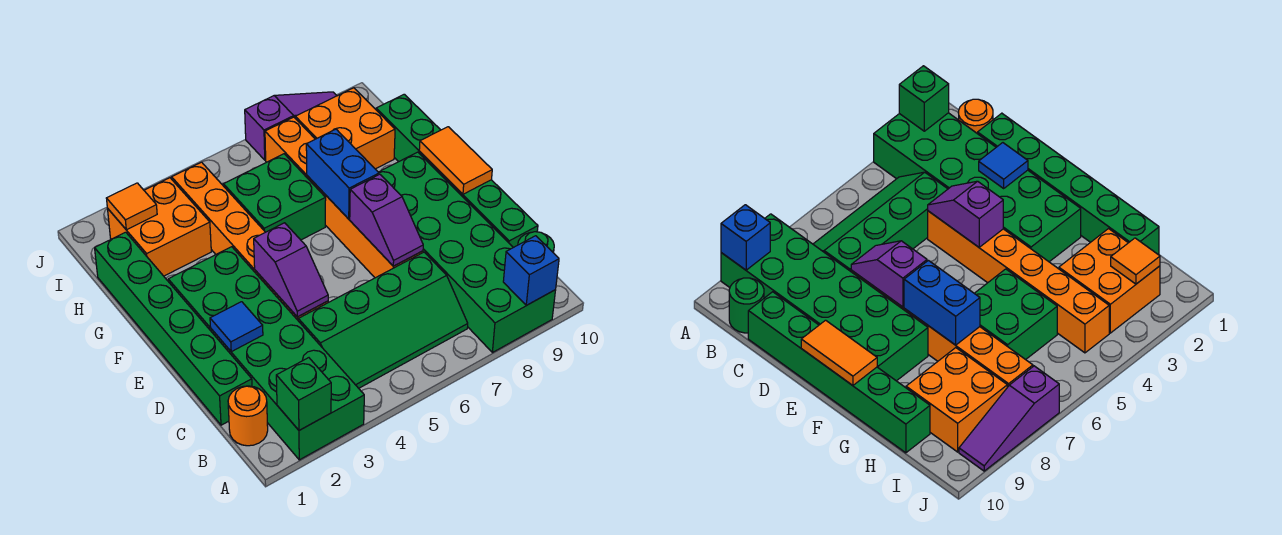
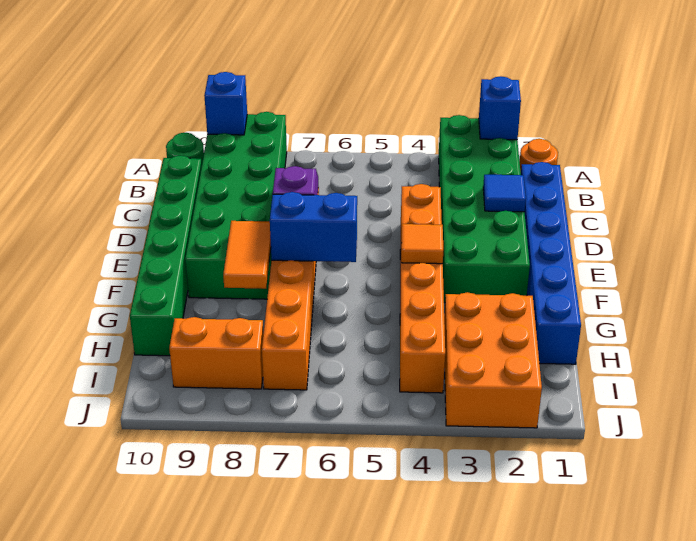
green 1x1 brick [276,358,331,430] -> blue 1x1 brick [479,76,521,140]
green 2x4 slope [298,252,468,388] -> none
green 1x6 brick [95,232,252,425] -> blue 1x6 brick [521,162,581,364]
purple 1x2 slope [254,223,328,317] -> none
orange 1x2 tile [419,127,492,194] -> orange 1x2 tile moved to [223,221,271,289]
blue 1x2 brick [306,129,379,219] -> blue 1x2 brick turned to [270,192,357,262]
green 2x2 brick [223,154,326,240] -> none
orange 2x2 brick [108,178,211,276] -> orange 2x3 brick [444,292,542,428]
orange 2x2 brick [295,88,395,169] -> orange 1x2 brick [169,317,263,389]
orange 1x1 tile [106,183,157,230] -> orange 1x1 tile moved to [401,224,443,264]
purple 1x3 slope [245,92,337,160] -> none

